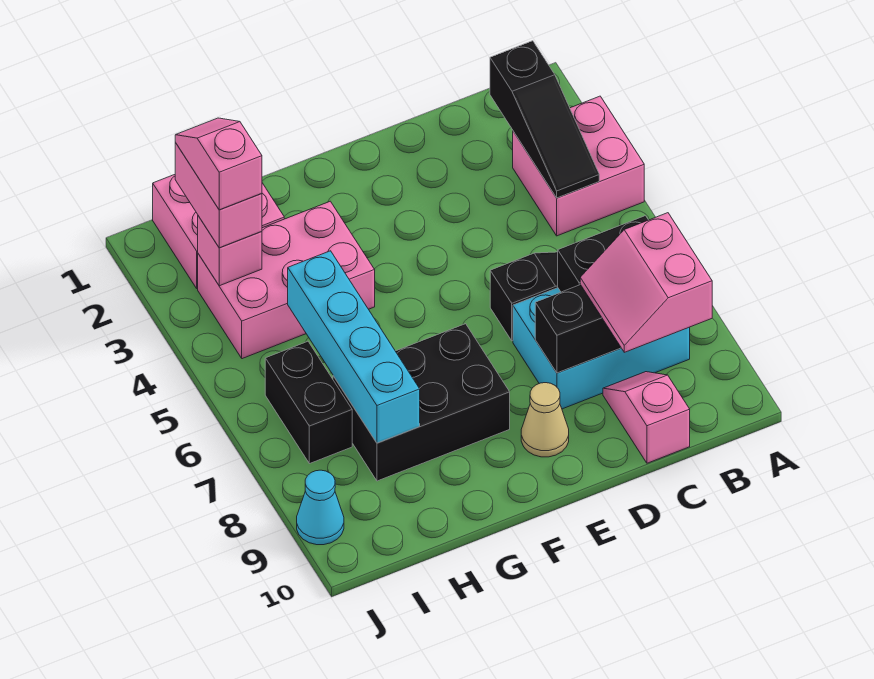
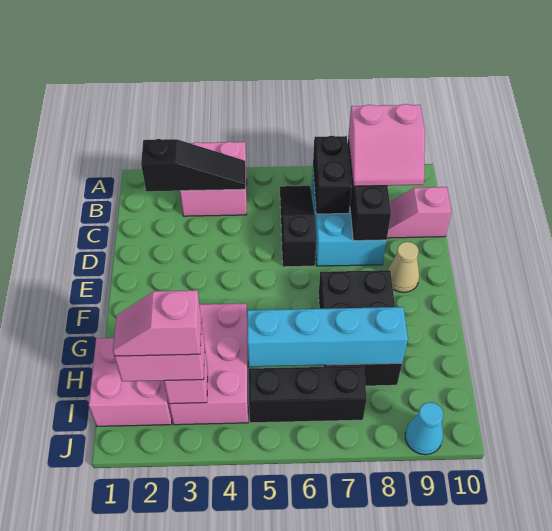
black 1x2 brick [265,341,352,464] -> black 1x3 brick [249,366,367,423]

